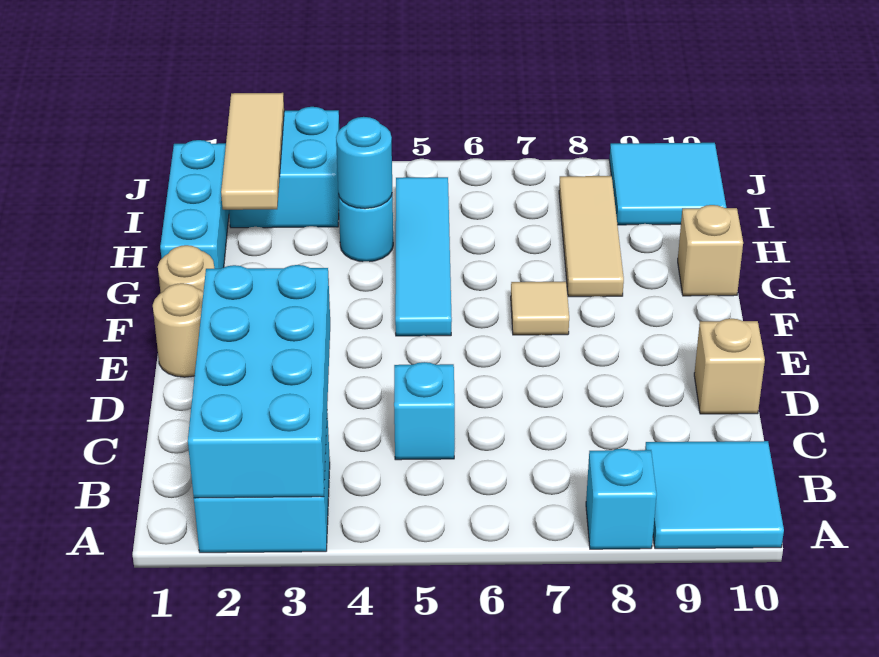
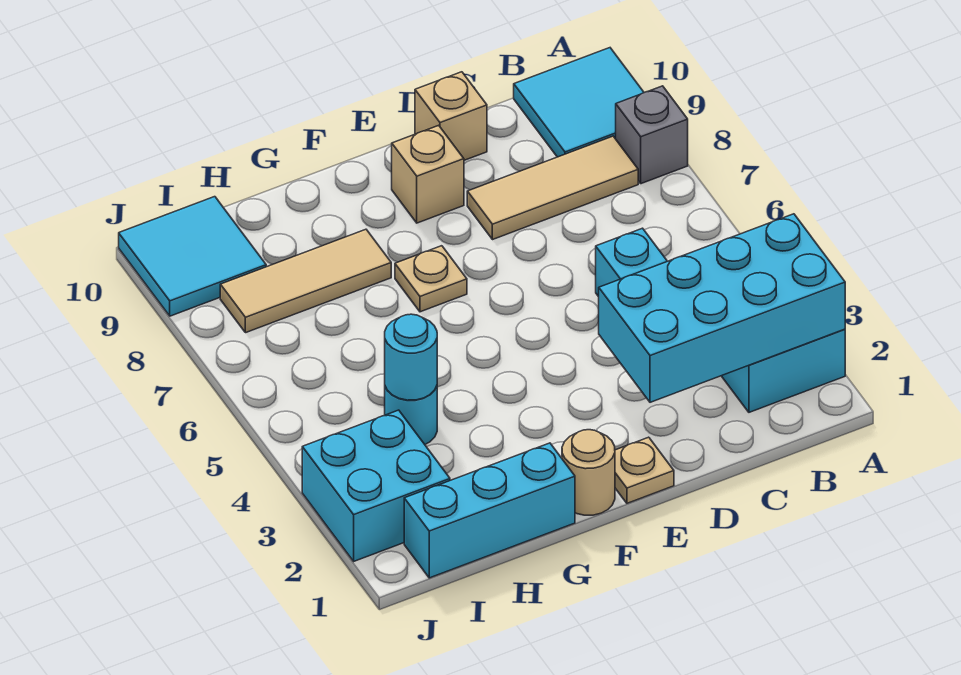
cyan 1x1 brick [586,449,657,549] -> grey 1x1 brick [616,86,688,184]
tan 1x1 round brick [153,283,203,377] -> tan 1x1 plate [615,437,674,503]
cyan 1x4 tile [395,177,452,336] -> none
tan 1x1 tile [511,282,569,335] -> tan 1x1 plate [395,246,467,312]
tan 1x1 brick [678,205,743,296] -> tan 1x1 brick moved to [392,125,464,223]
tan 1x3 tile [221,93,284,210] -> tan 1x3 tile moved to [467,136,638,240]

